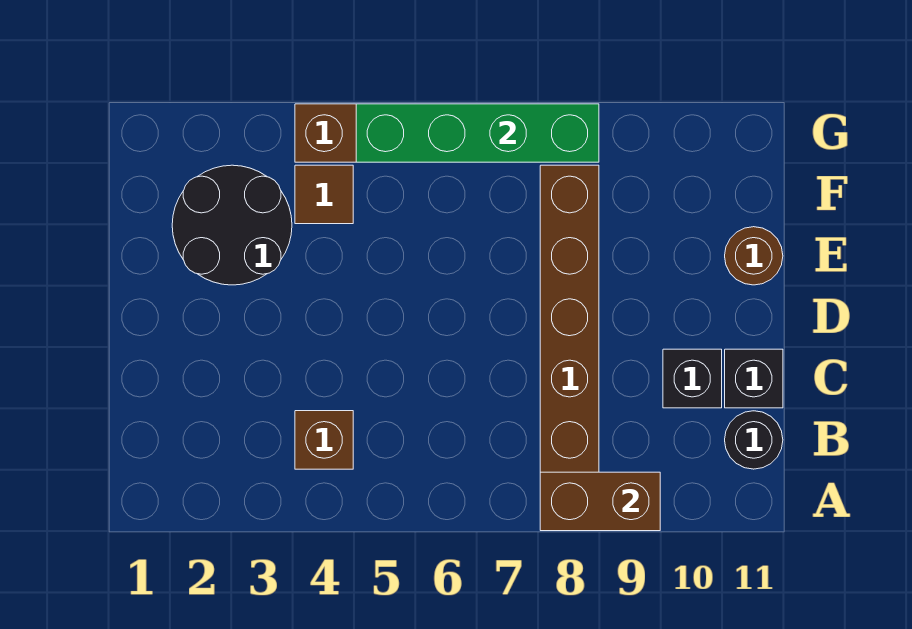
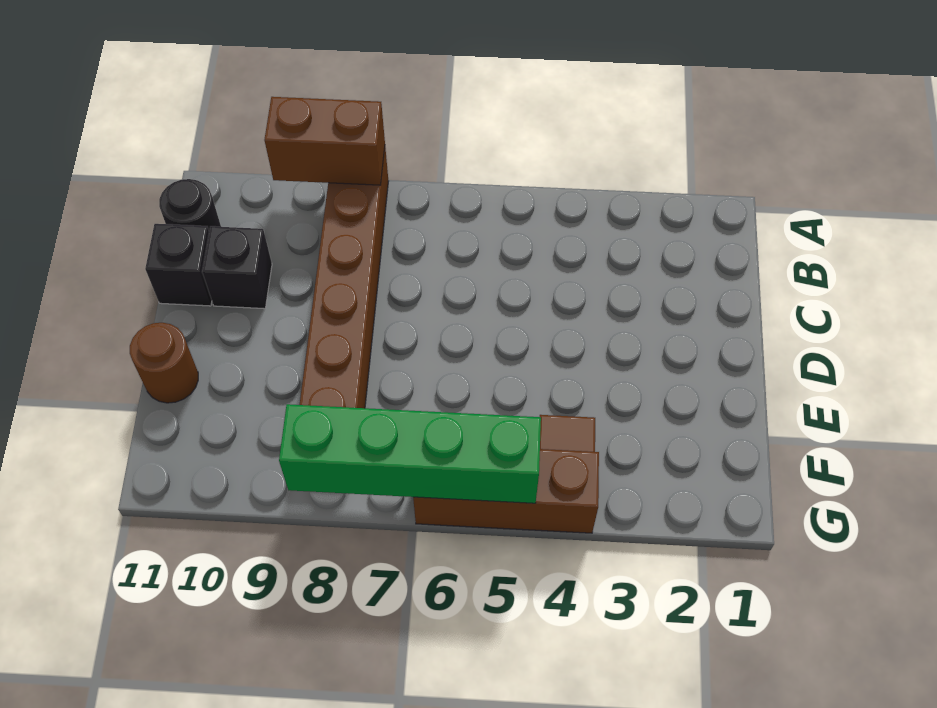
brown 1x1 brick [295,411,353,469] -> none
black 2x2 round brick [172,165,292,285] -> none

